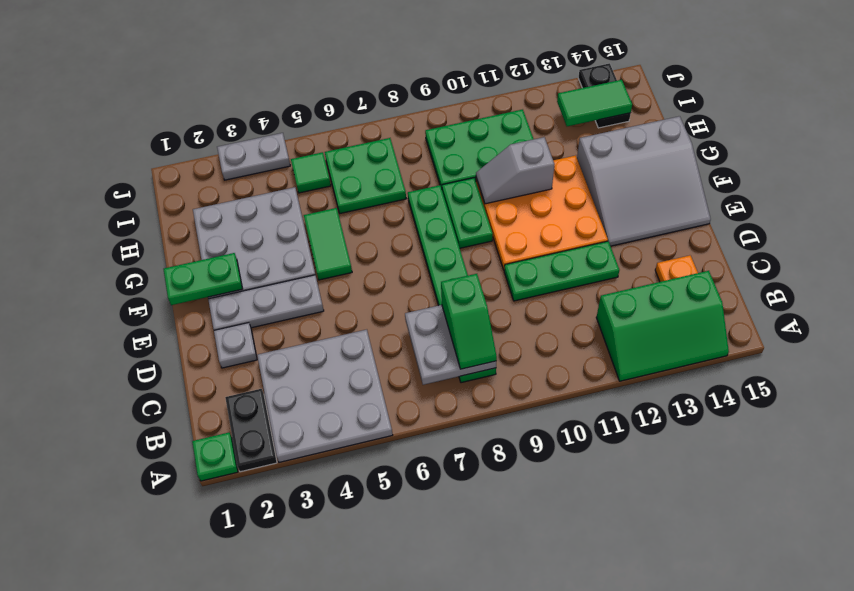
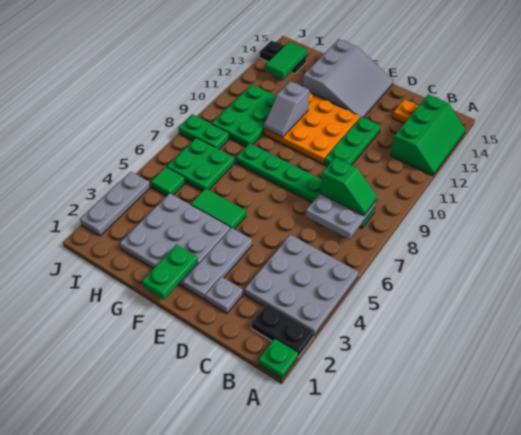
green 1x2 plate [442,178,493,248] -> green 1x2 plate moved to [178,114,229,149]
grey 1x2 plate [217,133,290,180] -> grey 1x3 plate [80,172,150,236]

